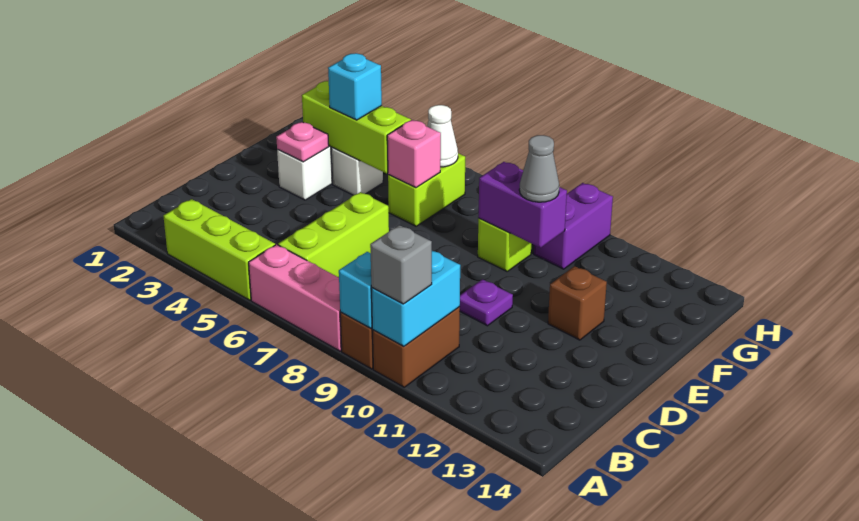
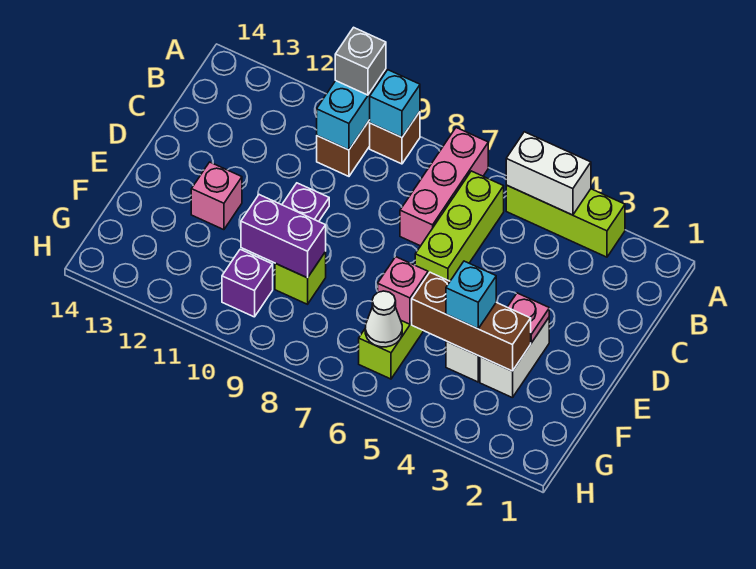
none -> white 1x2 brick [506,132,591,215]
pink 1x3 brick [249,244,342,351] -> pink 1x3 brick turned to [400,128,488,246]
brown 1x1 brick [548,266,607,340] -> pink 1x1 brick [191,162,242,230]
lime 1x3 brick [302,81,411,173] -> brown 1x3 brick [412,272,531,371]
grey 1x1 cone [519,135,559,202] -> none
purple 1x2 brick [534,183,613,269] -> purple 1x1 brick [222,249,273,317]

